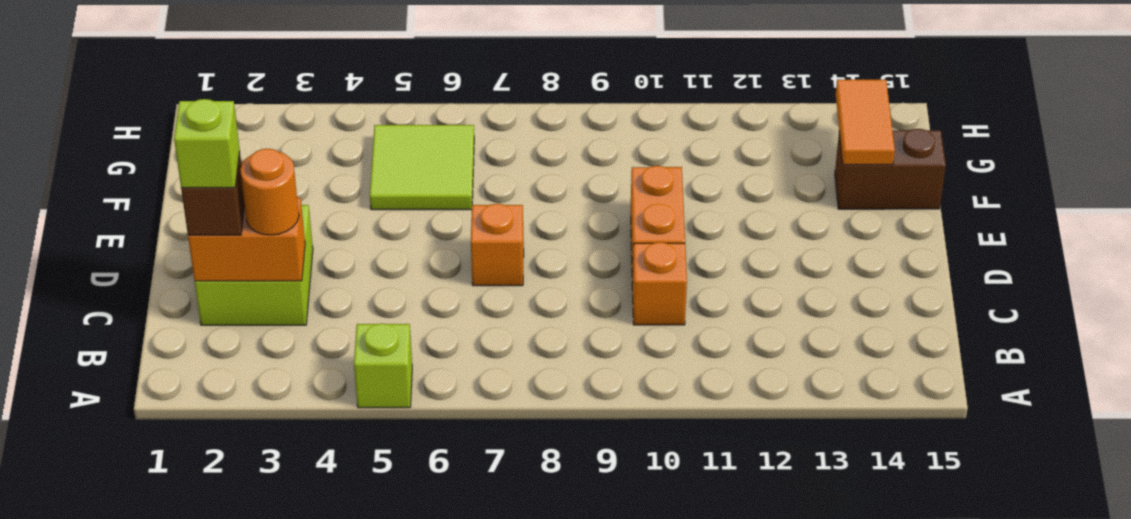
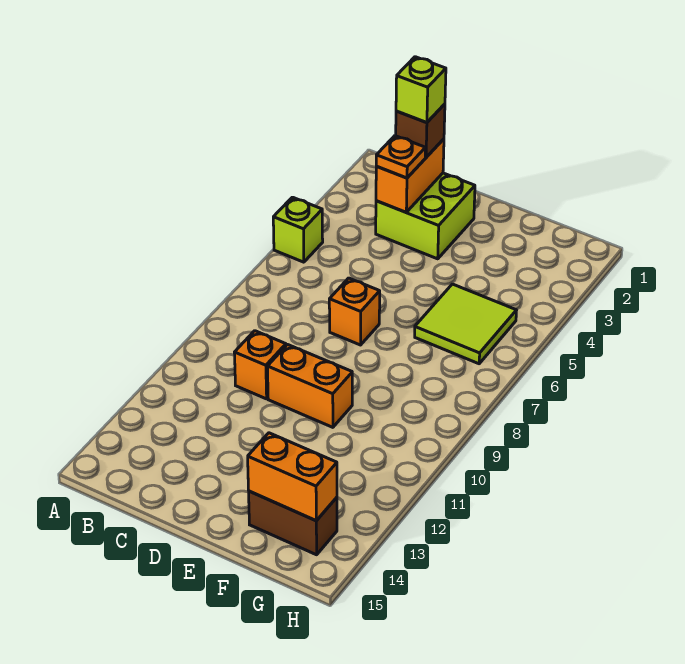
orange 1x1 round brick [240,149,299,235] -> orange 1x1 plate [376,136,425,178]
brown 1x2 brick [835,129,946,209] -> brown 1x2 brick turned to [249,491,337,555]
orange 1x2 tile [836,80,895,165] -> orange 1x2 brick [248,433,337,521]

